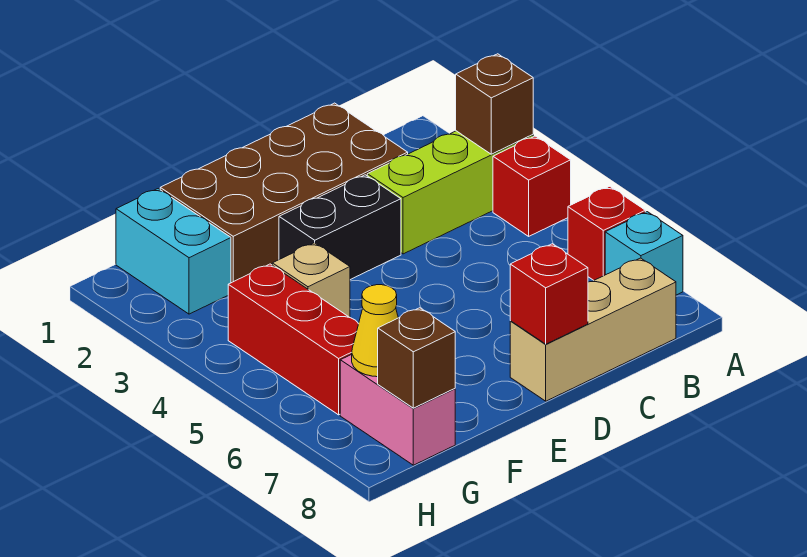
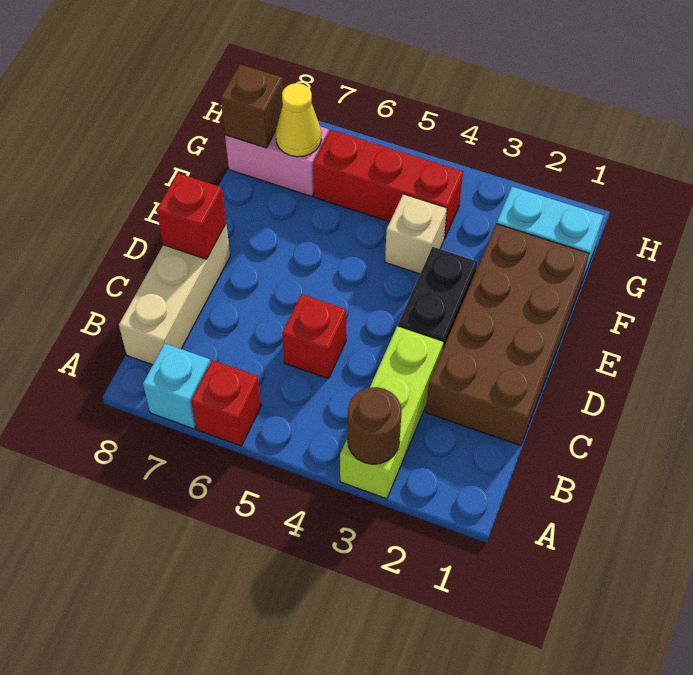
brown 1x1 brick [456,54,533,154] -> brown 1x1 round brick [348,387,402,464]
red 1x1 brick [493,136,571,236] -> red 1x1 brick moved to [282,294,346,379]

